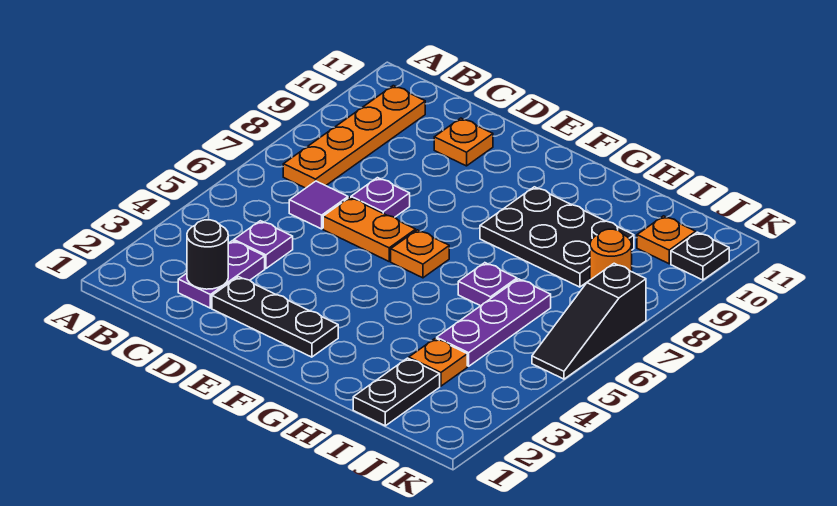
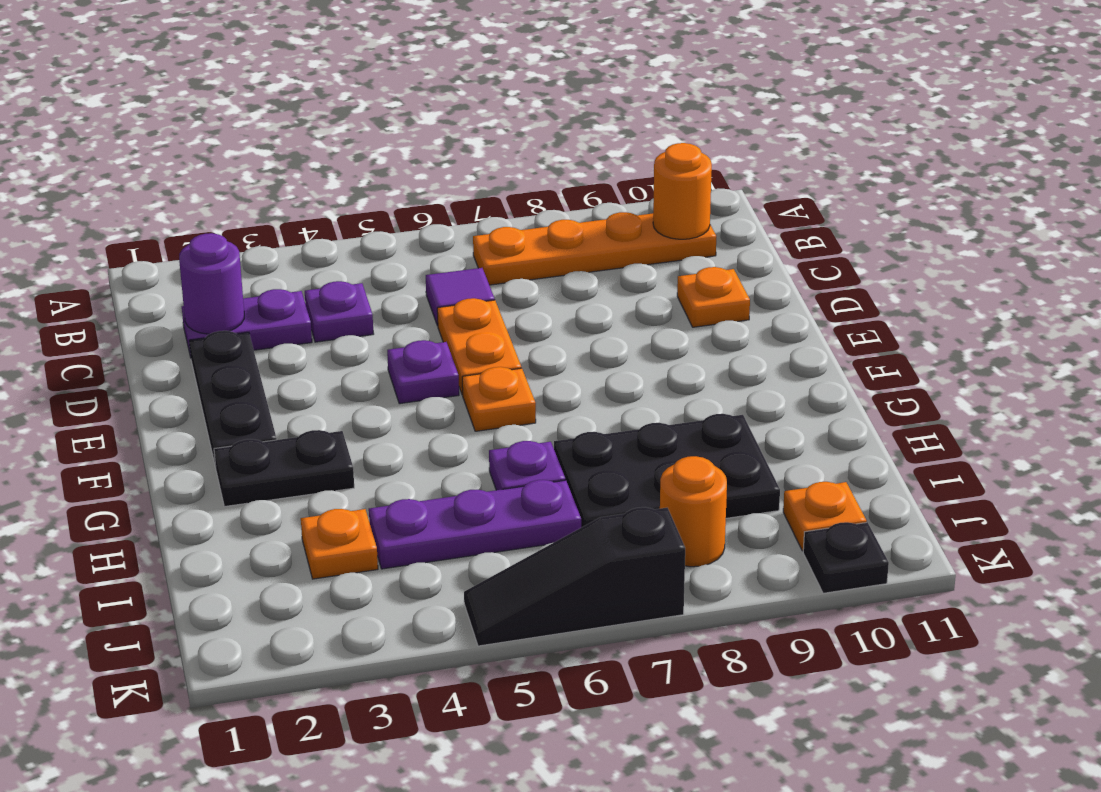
none -> orange 1x1 round brick [653,143,712,239]
black 1x1 round brick [187,220,228,289] -> purple 1x1 round brick [179,233,244,334]
purple 1x1 plate [351,178,410,217] -> purple 1x1 plate moved to [387,340,459,404]
black 2x3 plate [480,187,634,287] -> black 2x3 plate turned to [554,414,780,527]
black 1x2 plate [353,358,440,426] -> black 1x2 plate moved to [214,430,354,507]

